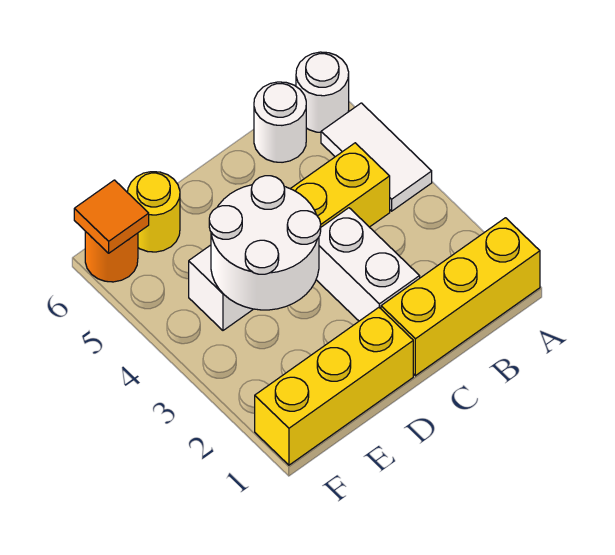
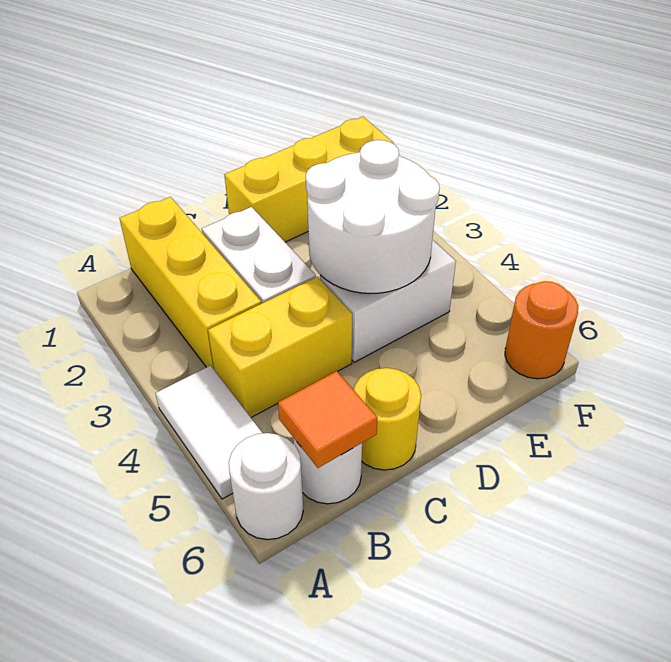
yellow 1x3 brick [381,218,540,376] -> yellow 1x3 brick turned to [120,197,261,369]
yellow 1x1 round brick [128,172,180,252] -> yellow 1x1 round brick moved to [354,368,421,470]
orange 1x1 tile [74,180,149,253] -> orange 1x1 tile moved to [278,371,377,468]

